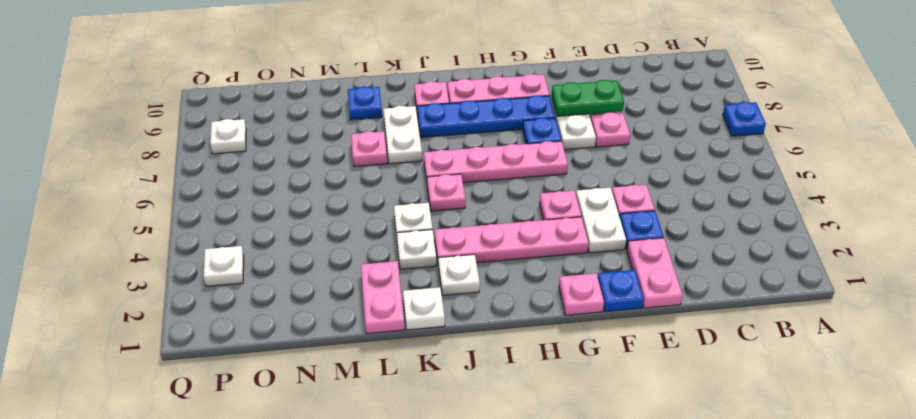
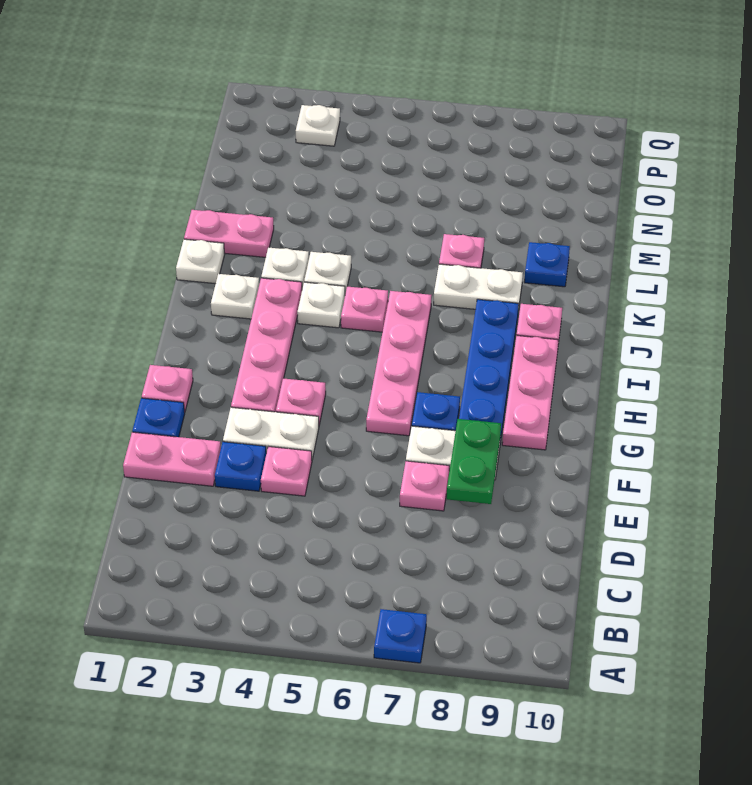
white 1x1 plate [210,119,246,154] -> white 1x1 plate moved to [297,282,345,328]

